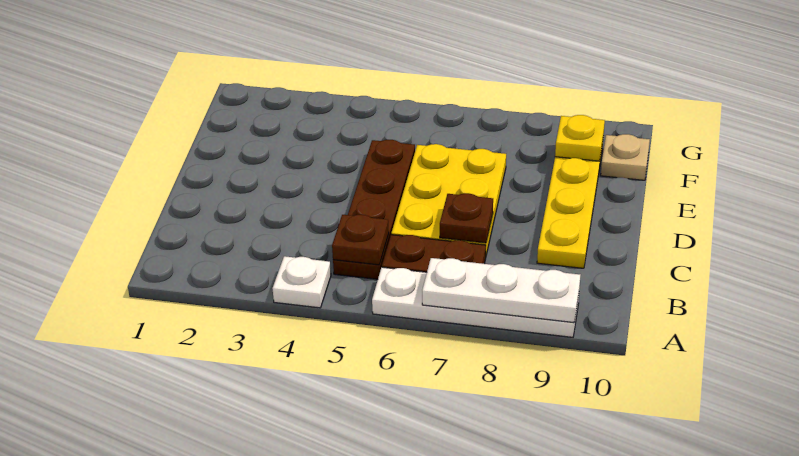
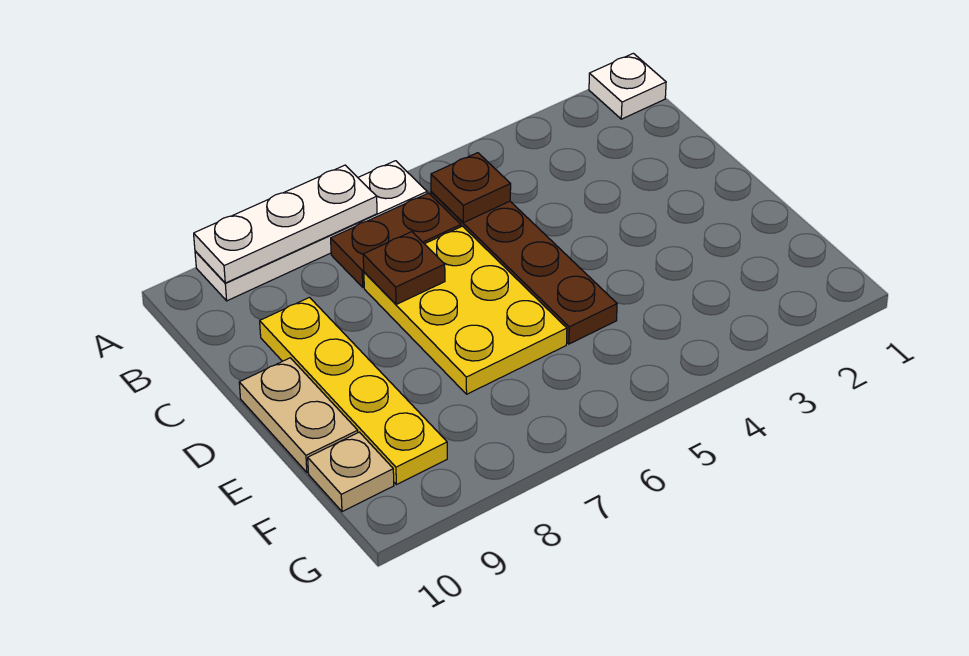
white 1x1 plate [273,256,331,308] -> white 1x1 plate moved to [589,53,666,119]
none -> tan 1x2 plate [239,358,358,473]
yellow 1x1 plate [555,115,605,161] -> none

